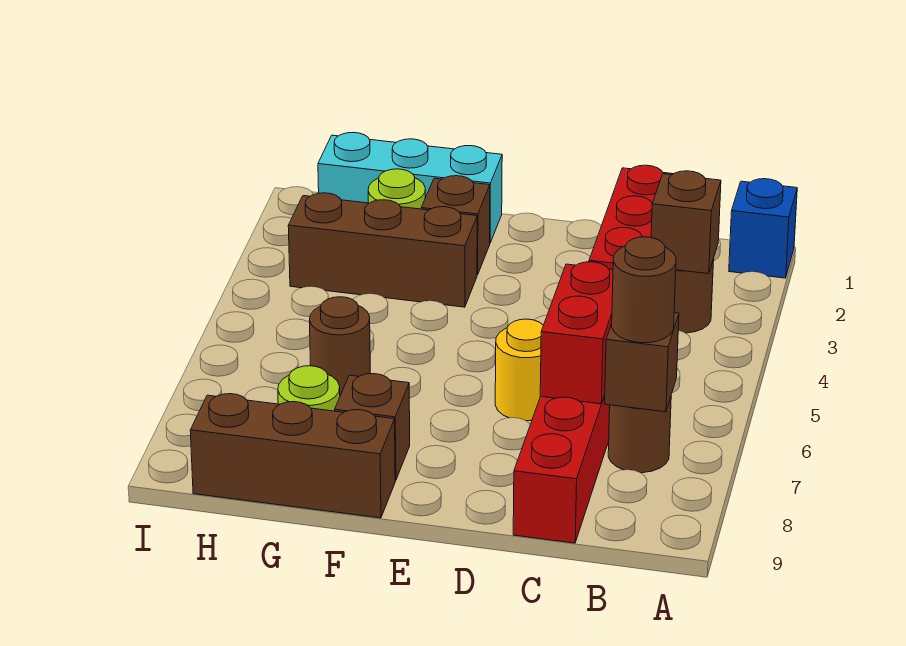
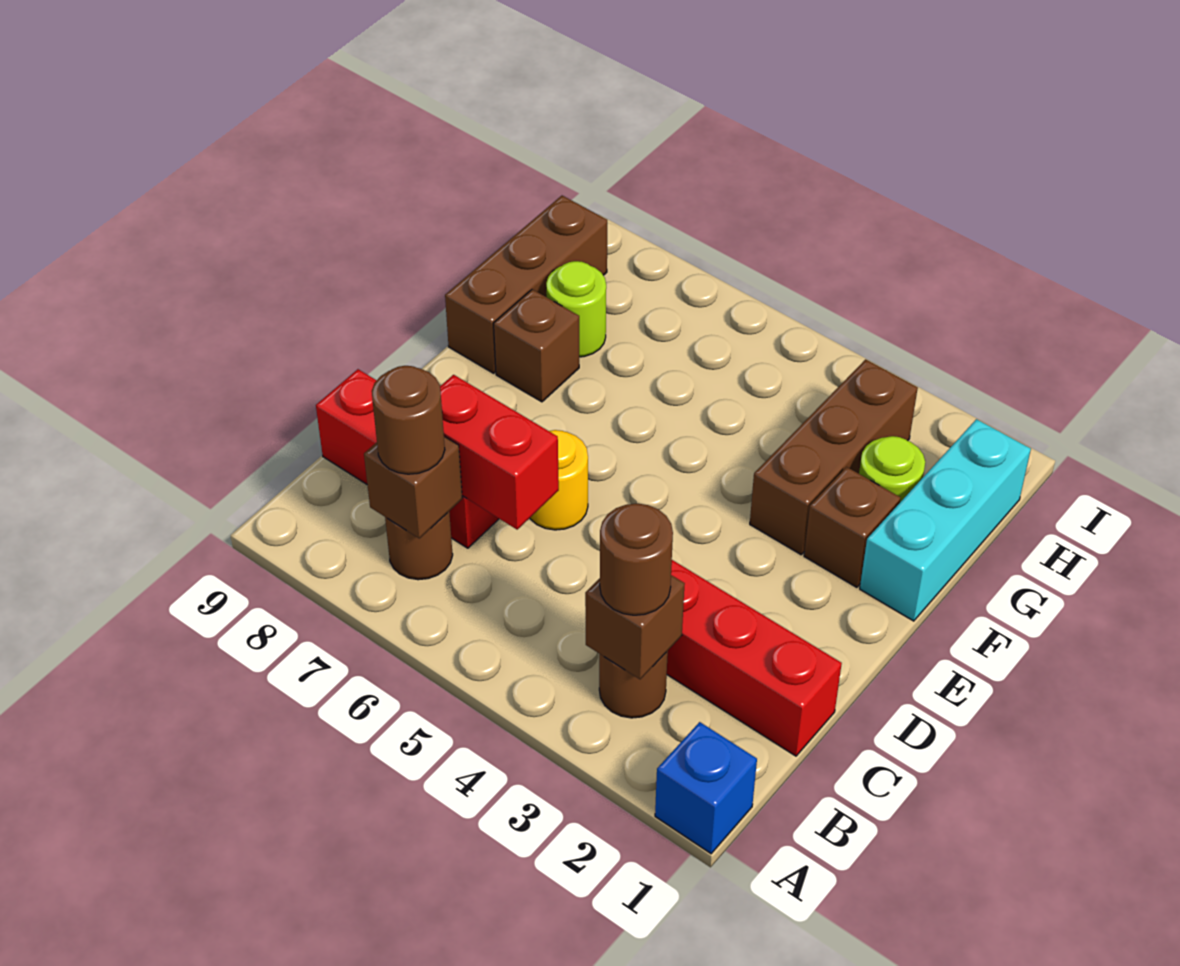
brown 1x1 round brick [309,297,370,395] -> brown 1x1 round brick moved to [600,504,673,615]

